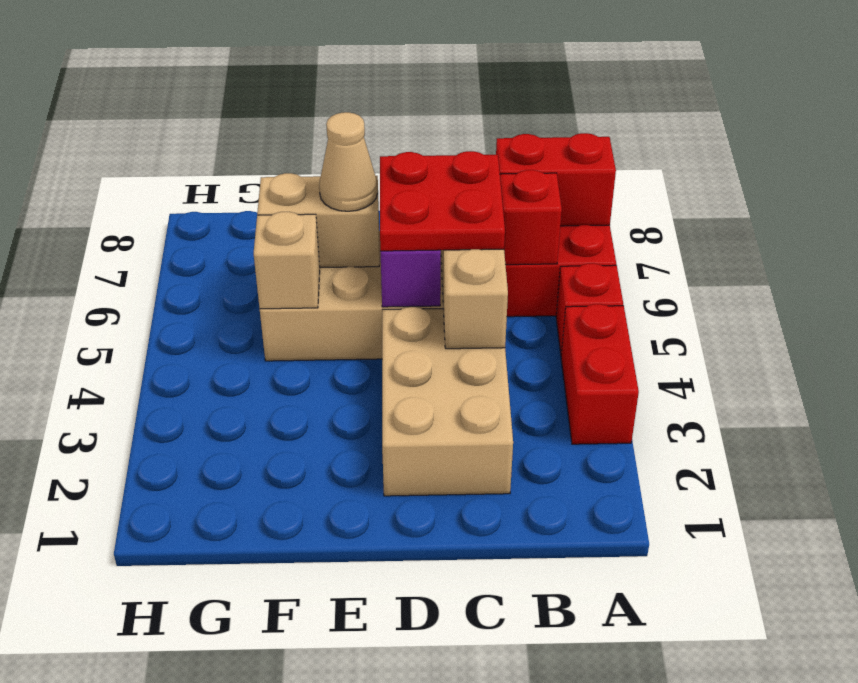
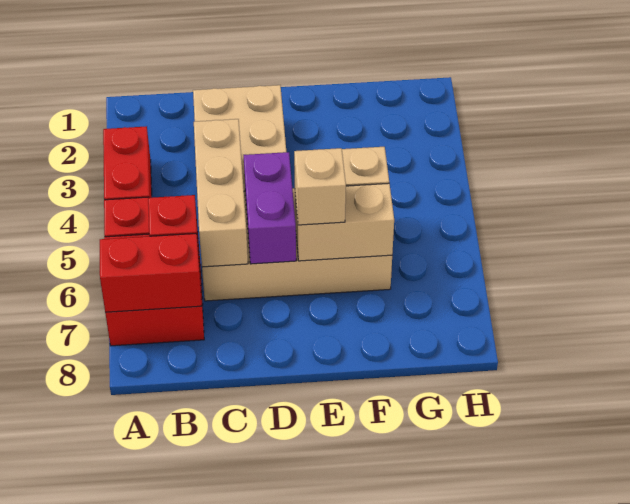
red 2x2 plate [380,151,505,251] -> none
tan 1x1 cone [319,112,378,211] -> tan 1x1 brick [294,148,346,225]

